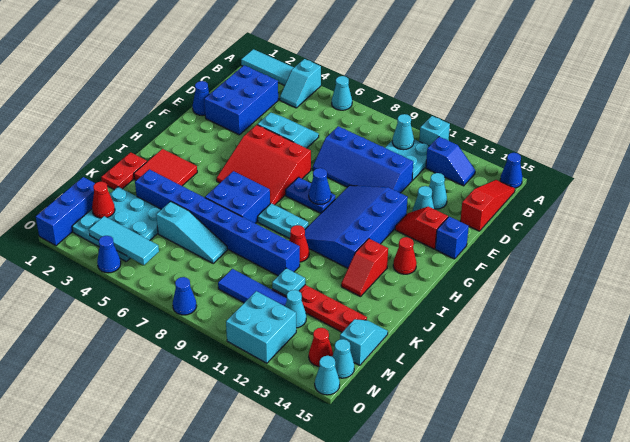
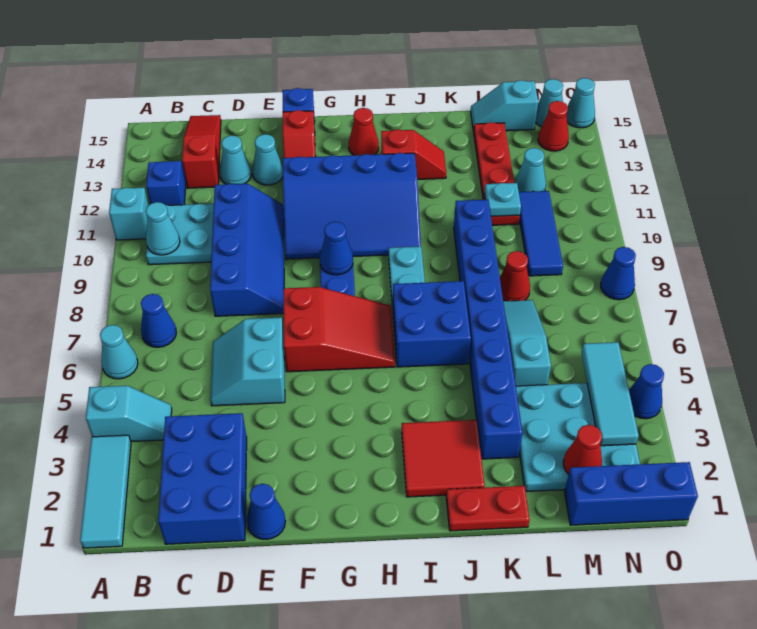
blue 1x1 cone [500,153,522,188] -> blue 1x1 cone moved to [141,294,176,347]
red 1x3 slope [460,180,515,231] -> red 1x3 slope turned to [182,115,221,188]
blue 2x3 brick [204,65,278,135] -> blue 2x3 brick turned to [158,413,247,544]
red 3x3 slope [217,125,311,205] -> red 2x3 slope [283,287,395,372]
red 1x1 cone [289,225,309,262] -> red 1x1 cone moved to [500,251,530,301]
cyan 2x2 brick [226,291,296,363] -> none

